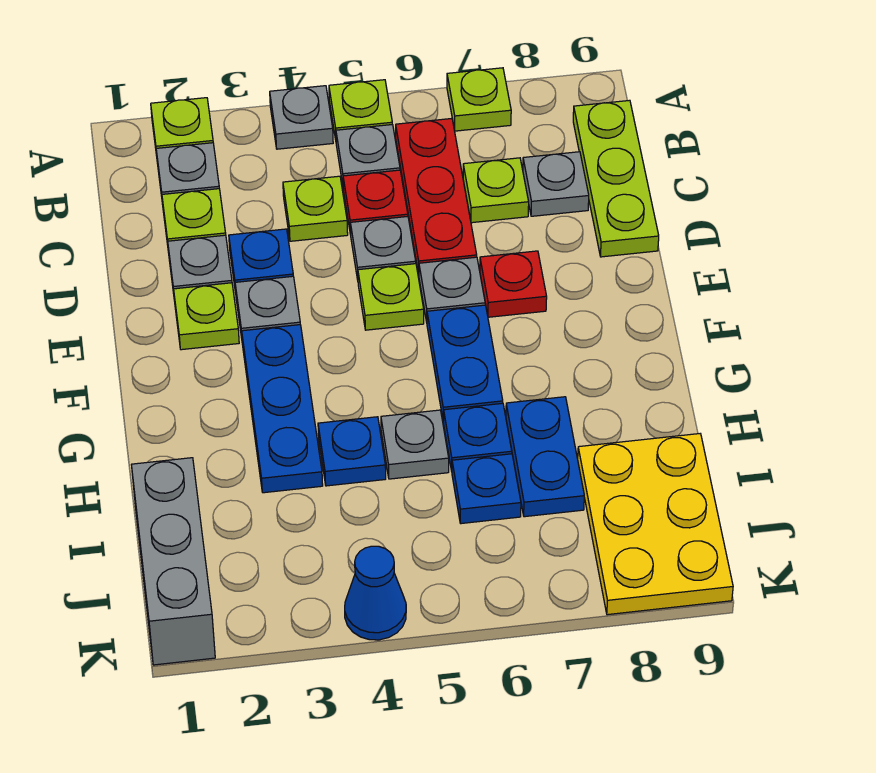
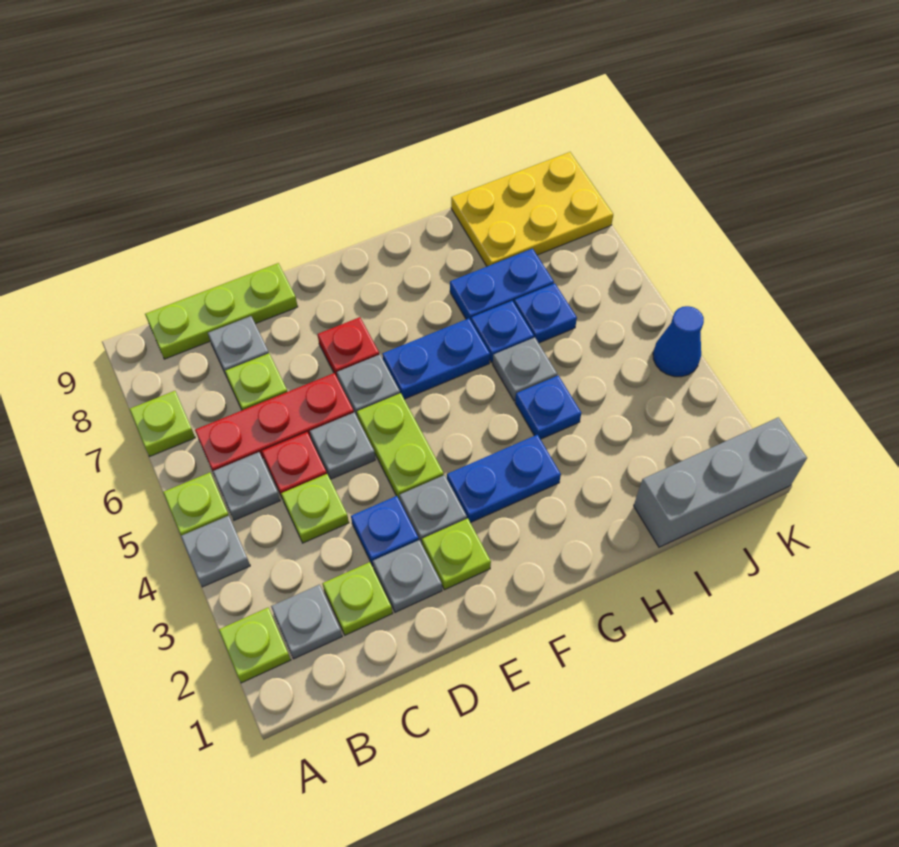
lime 1x1 plate [358,264,424,330] -> lime 1x2 plate [357,393,444,501]
blue 1x3 plate [242,325,323,493] -> blue 1x2 plate [447,435,561,523]

